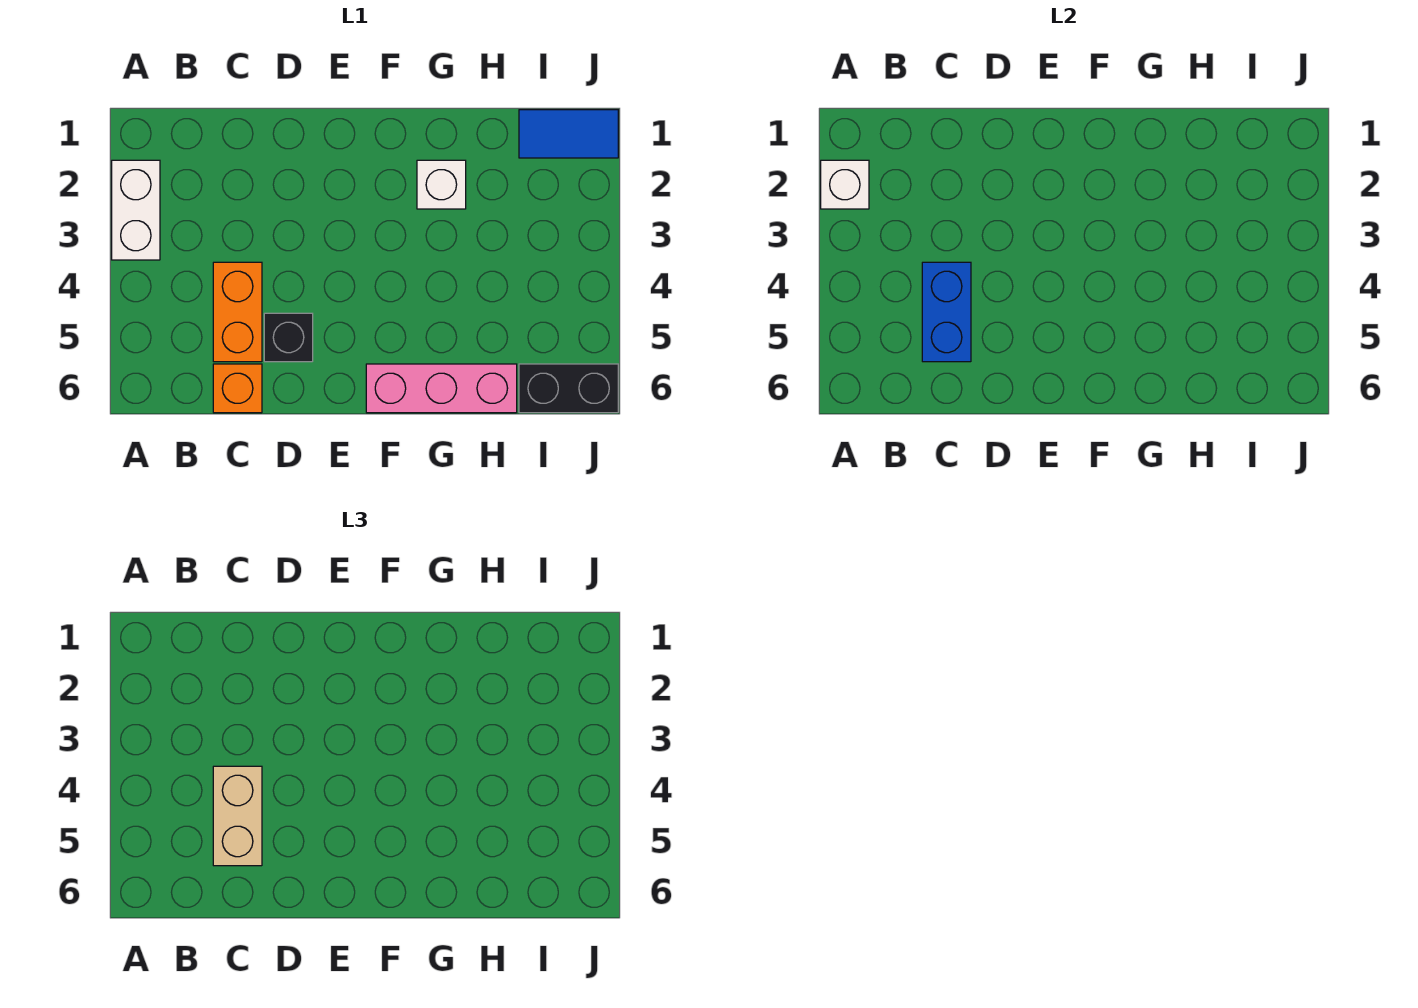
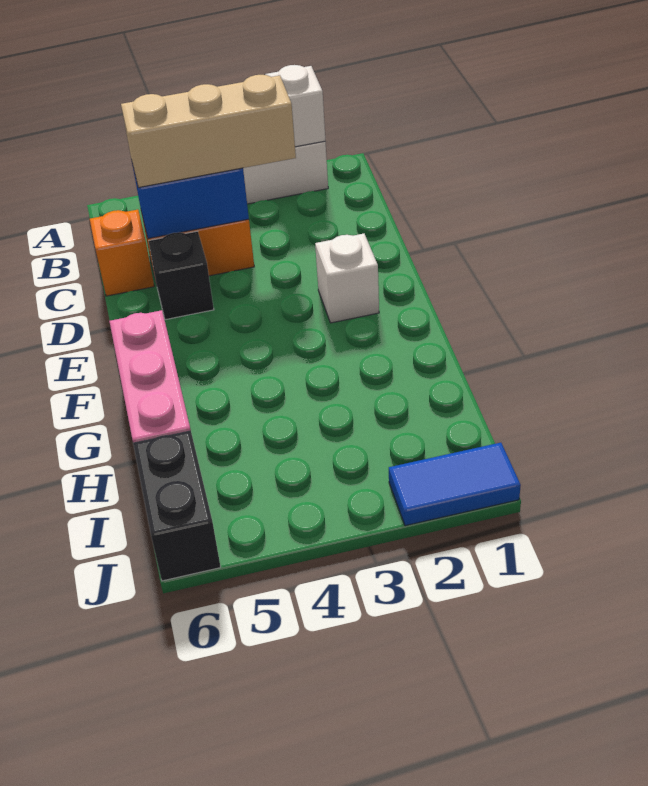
tan 1x2 brick [213,766,262,866] -> tan 1x3 brick [121,75,296,188]
white 1x1 brick [417,160,466,209] -> white 1x1 brick moved to [315,234,379,323]
blue 1x2 tile [519,110,618,158] -> blue 1x2 tile turned to [389,443,521,526]

